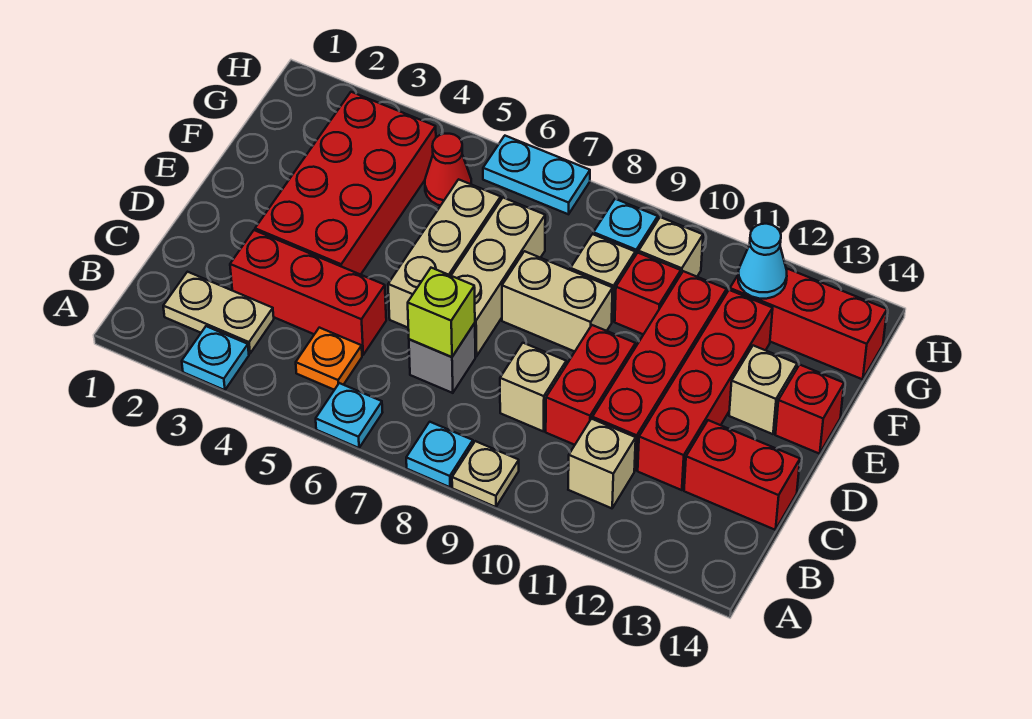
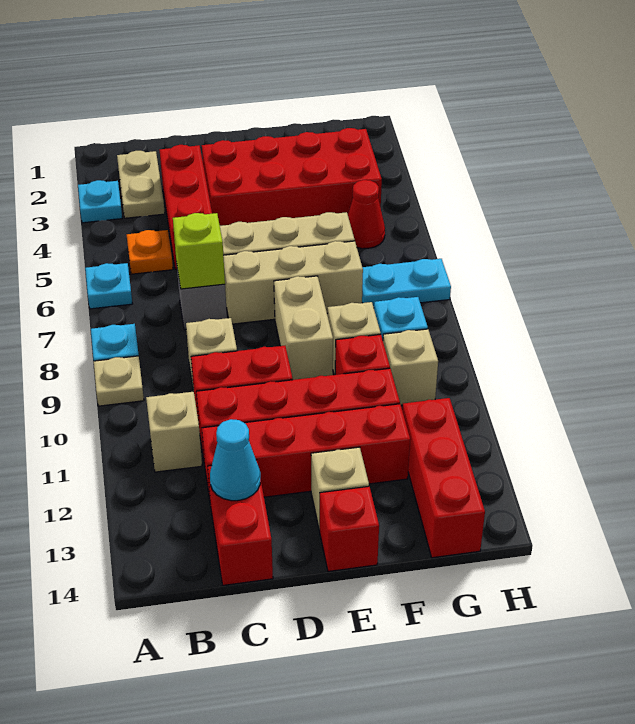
cyan 1x1 cone [738,224,787,299] -> cyan 1x1 cone moved to [210,419,260,501]
cyan 1x2 plate [483,136,590,214] -> cyan 1x2 plate turned to [362,259,451,307]

